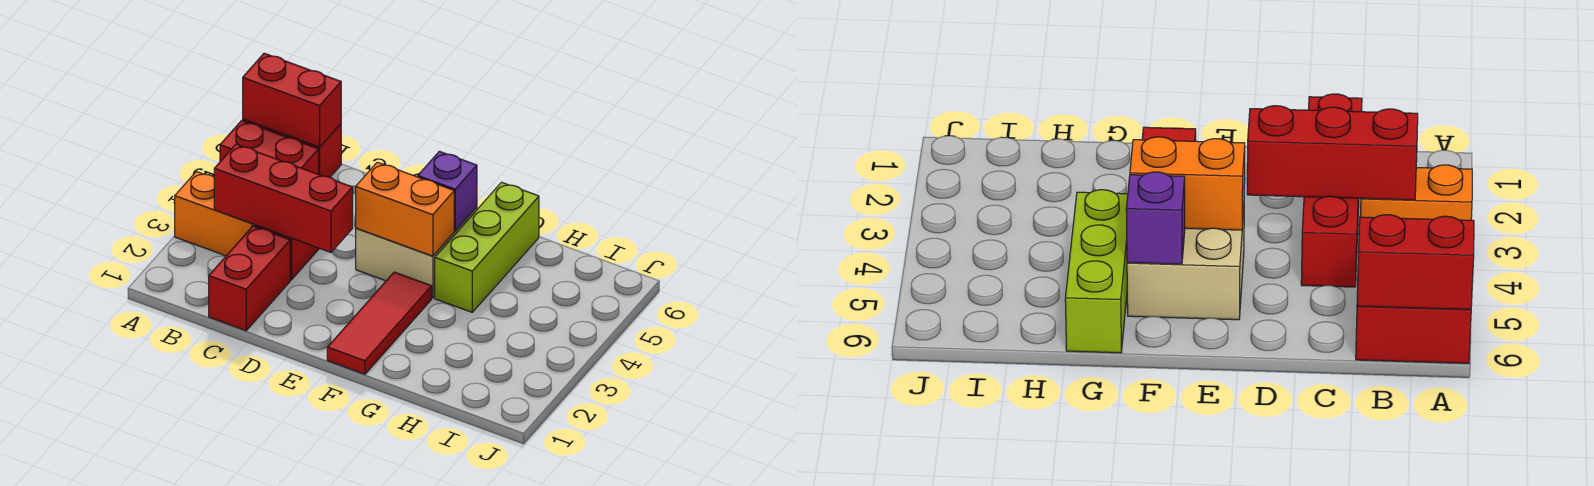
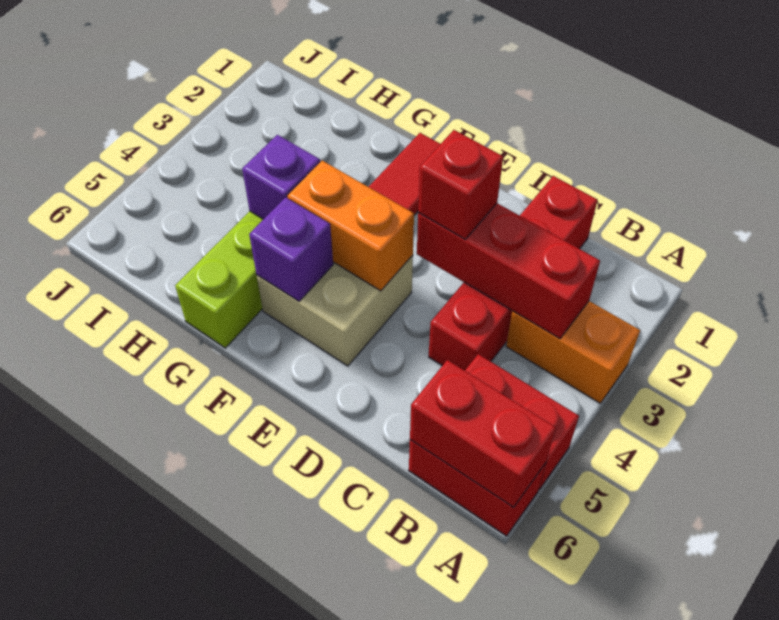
none -> red 1x1 brick [418,130,503,239]
none -> purple 1x1 brick [242,135,320,219]

